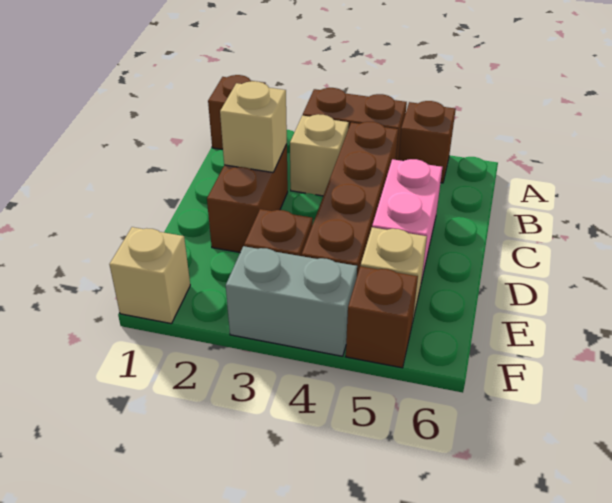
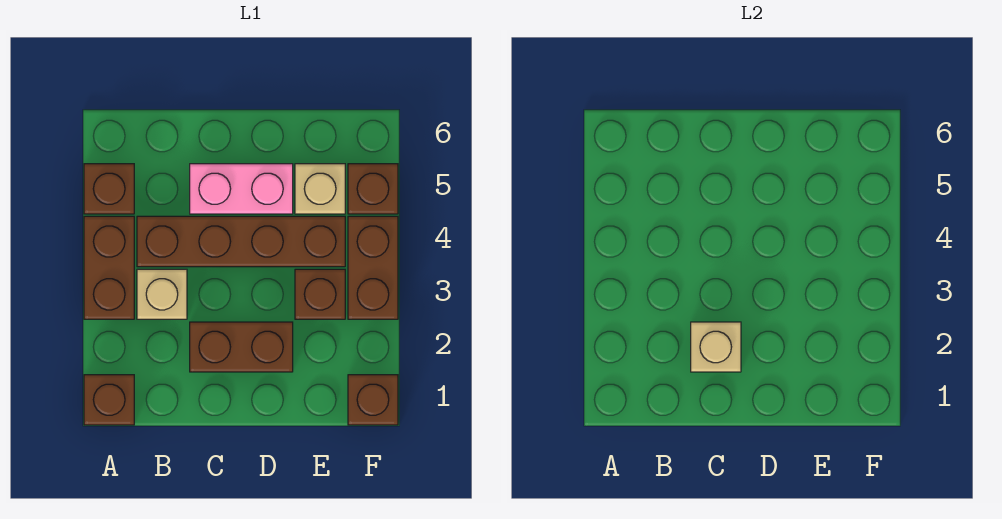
tan 1x1 brick [109,227,190,324] -> brown 1x1 brick [348,375,398,425]
grey 1x2 brick [226,246,357,356] -> brown 1x2 brick [348,216,398,319]

